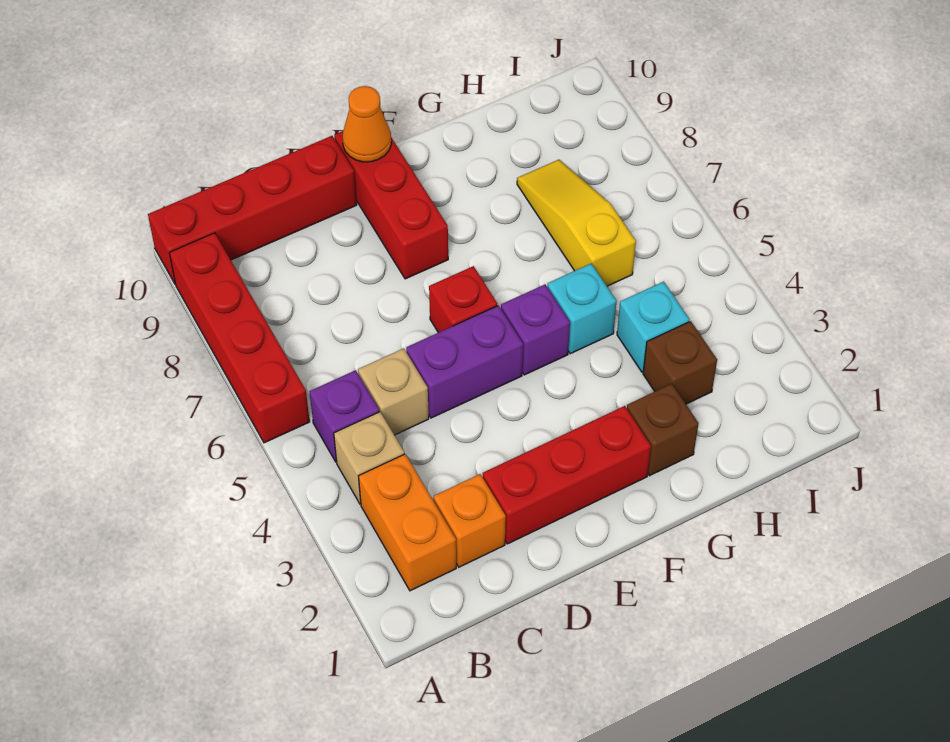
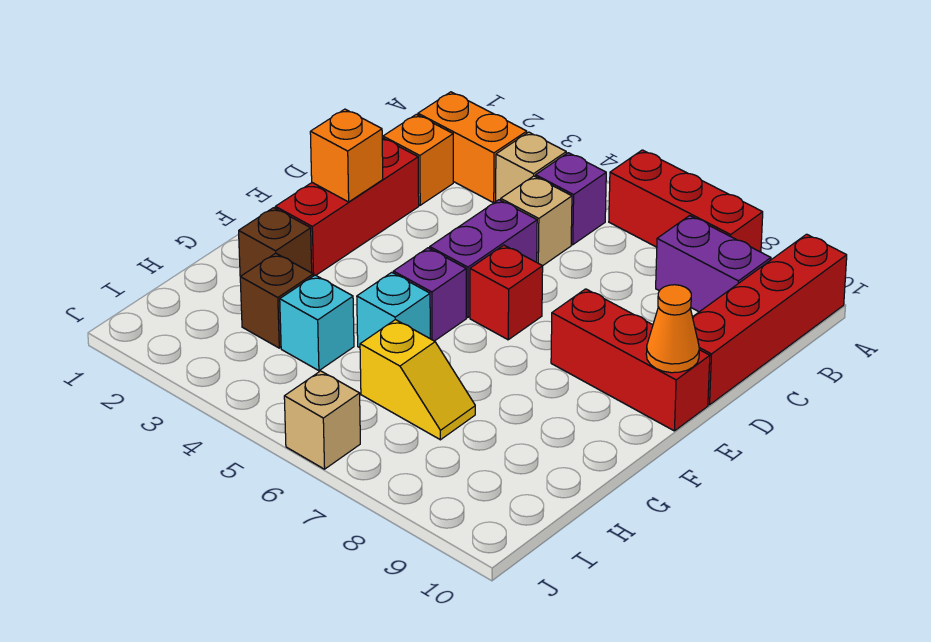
red 1x4 brick [170,233,310,443] -> red 1x3 brick [609,150,763,252]
none -> purple 1x2 brick [656,216,771,312]
none -> orange 1x1 brick [310,109,383,202]
yellow 1x3 slope [517,160,636,286] -> yellow 1x2 slope [360,320,475,440]
none -> tan 1x1 brick [284,371,360,469]

